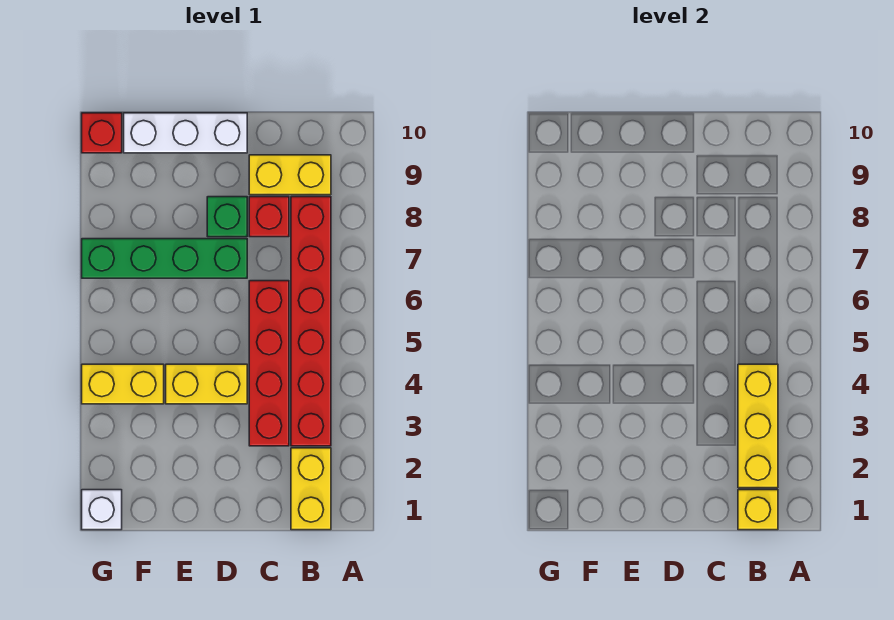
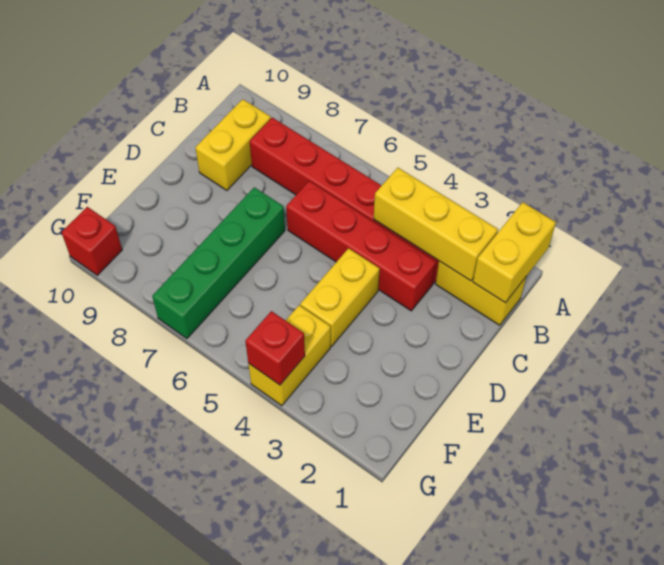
yellow 1x1 brick [738,490,778,530] -> yellow 1x2 brick [473,202,556,303]
red 1x1 brick [249,197,289,237] -> red 1x1 brick moved to [245,311,305,385]
green 1x1 brick [207,197,247,237] -> none
white 1x3 brick [124,113,247,153] -> none
white 1x1 brick [82,490,122,530] -> none

